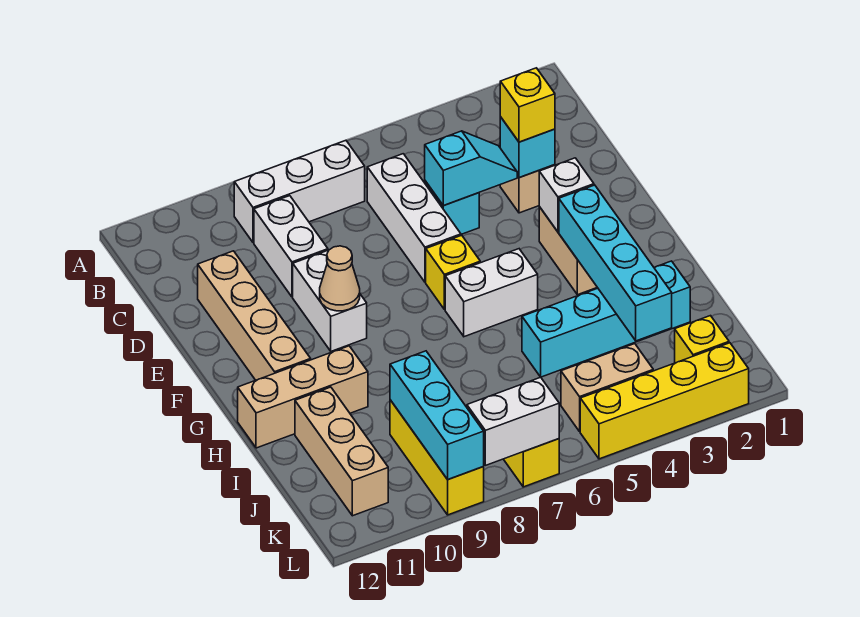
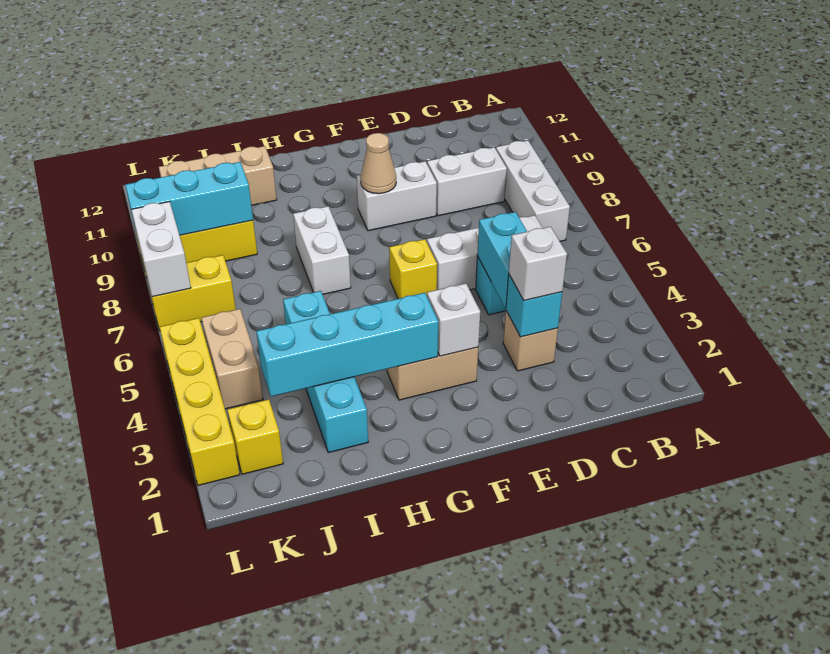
yellow 1x1 brick [500,68,555,142] -> white 1x1 brick [509,227,567,301]
cyan 1x2 slope [425,131,517,206] -> cyan 1x2 brick [477,212,527,308]
tan 1x4 brick [198,251,311,380] -> none
white 1x2 brick [445,249,538,337] -> white 1x2 brick moved to [293,206,351,294]
tan 1x3 brick [238,346,368,448] -> none

